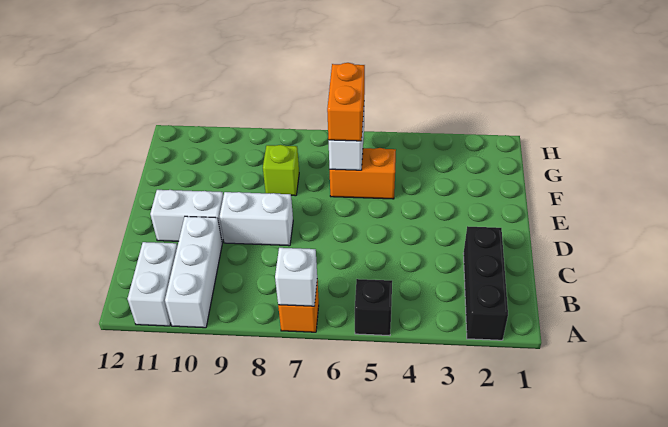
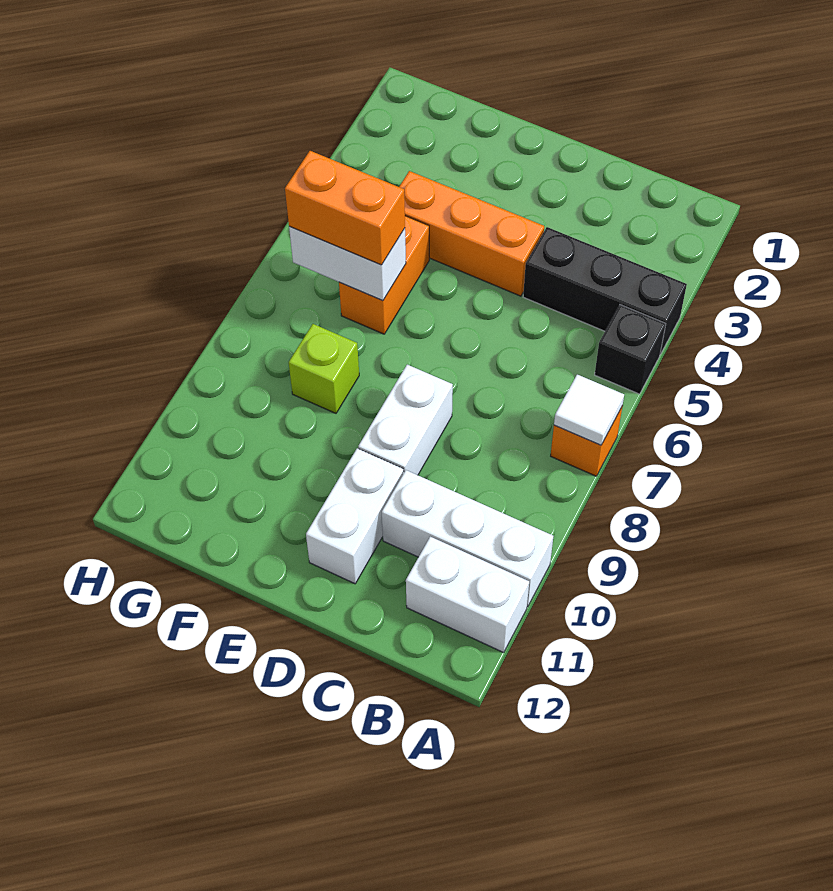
black 1x3 brick [463,226,508,340] -> black 1x3 brick moved to [523,227,687,354]
white 1x1 brick [275,248,317,306] -> white 1x1 tile [554,375,624,445]
none -> orange 1x3 brick [399,171,544,296]

